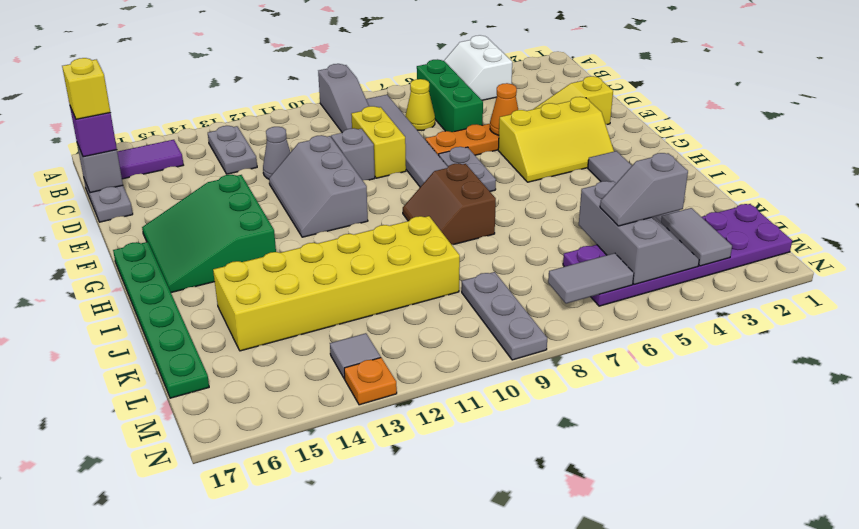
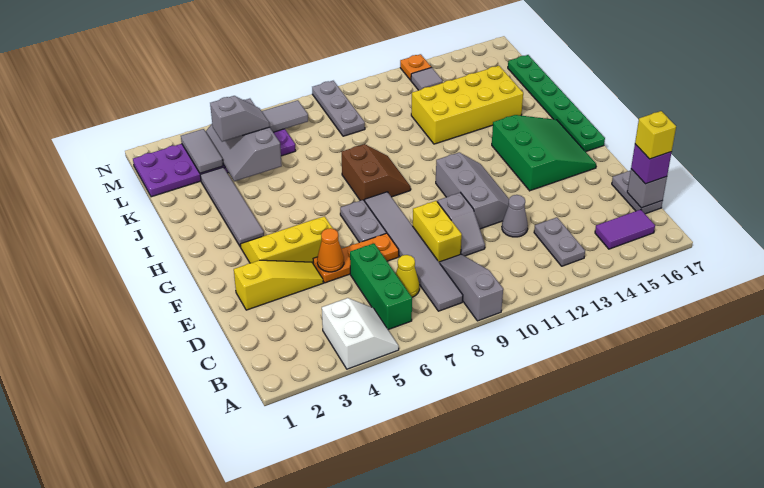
yellow 2x6 brick [213,216,460,351] -> yellow 2x4 brick [411,66,523,144]

